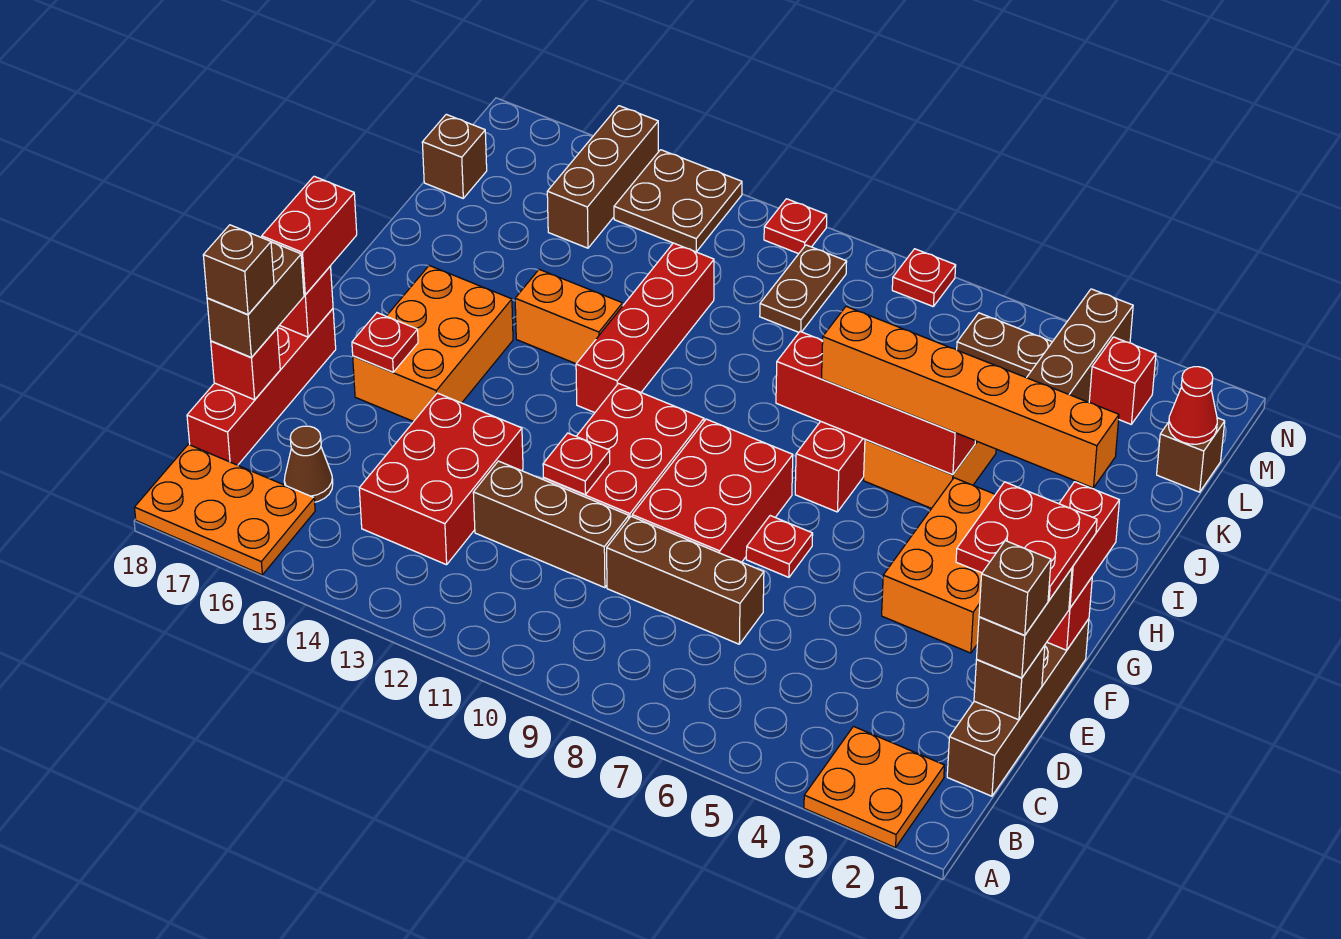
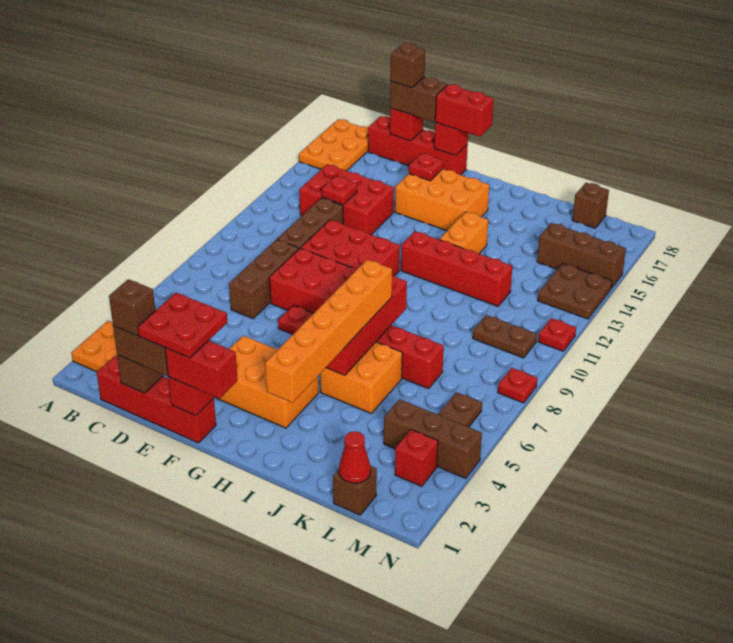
brown 1x4 brick [947,619,1089,796] -> red 1x4 brick [97,356,216,443]
brown 1x1 cone [284,426,333,502] -> none
red 1x1 plate [543,433,610,495] -> red 1x1 plate moved to [322,176,357,205]

